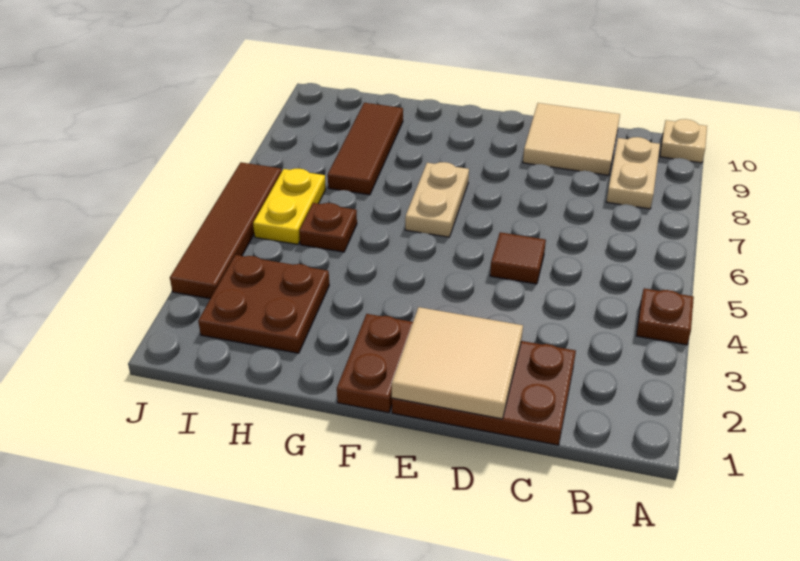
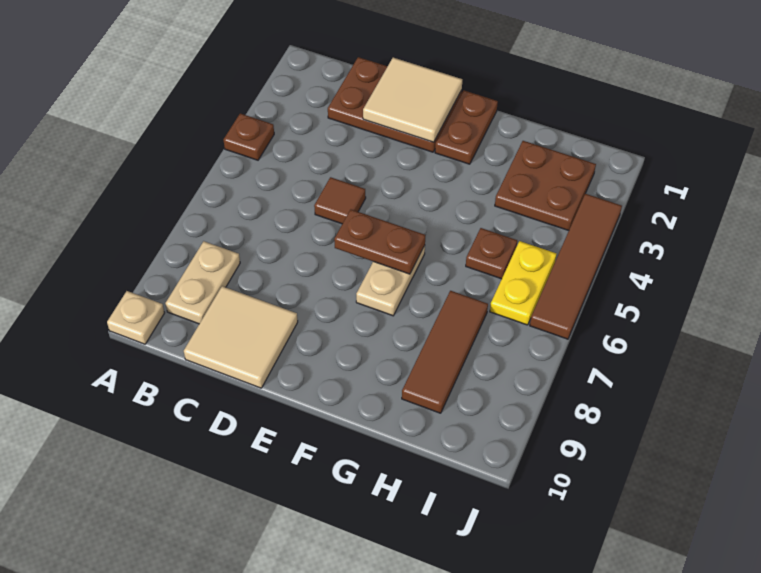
none -> brown 1x2 plate [334,210,425,274]

